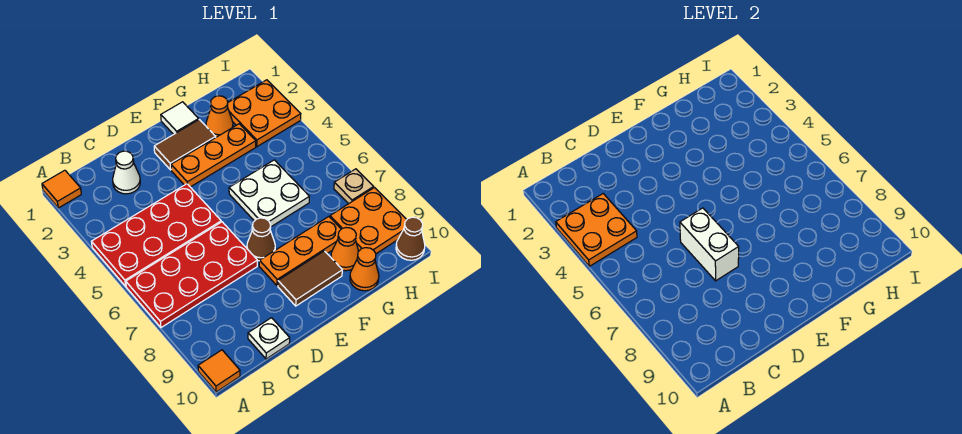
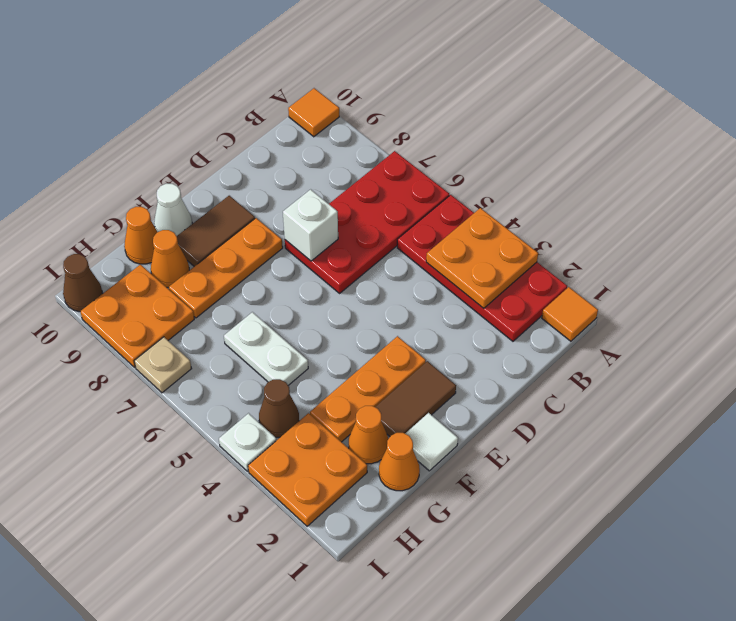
red 2x4 plate [91,184,221,286] -> red 2x4 plate turned to [397,195,567,341]
white 1x1 cone [113,151,140,194] -> white 1x1 cone moved to [154,184,192,236]
white 1x1 plate [248,318,290,359] -> white 1x1 plate moved to [219,413,277,471]
white 1x2 brick [680,208,739,281] -> white 1x1 brick [283,189,338,261]
brown 1x1 cone [247,218,275,261] -> brown 1x1 cone moved to [259,379,299,437]
white 2x2 plate [229,160,309,227] -> white 1x2 plate [224,312,308,385]
none -> orange 1x1 cone [379,433,420,491]

